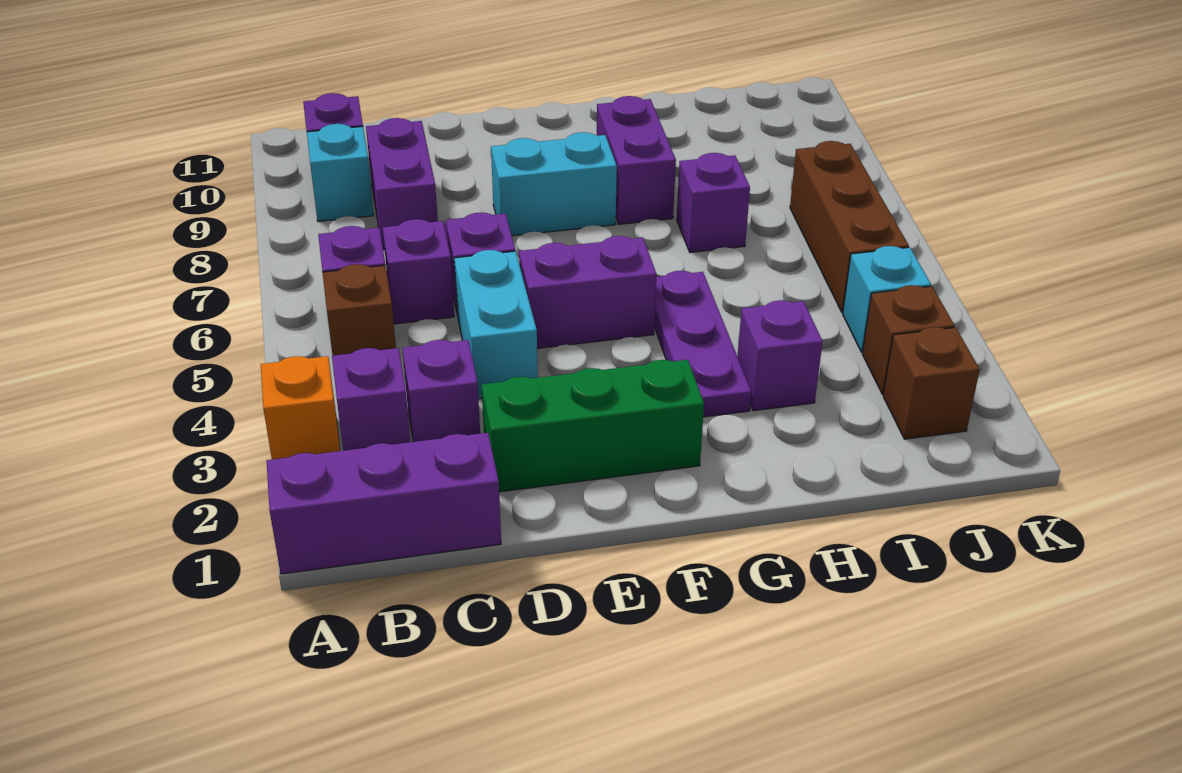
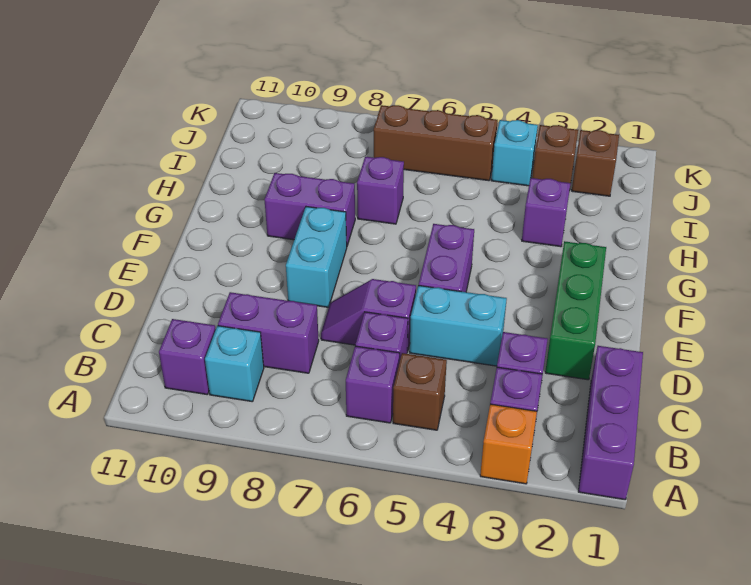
purple 1x3 plate [654,271,751,417] -> none

